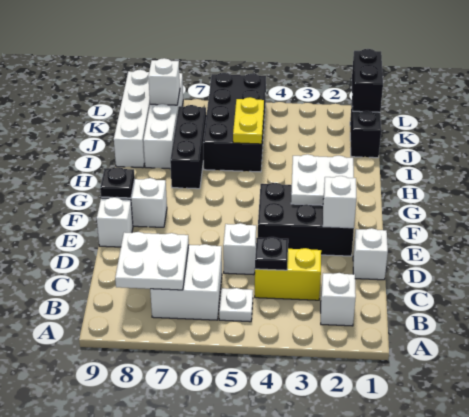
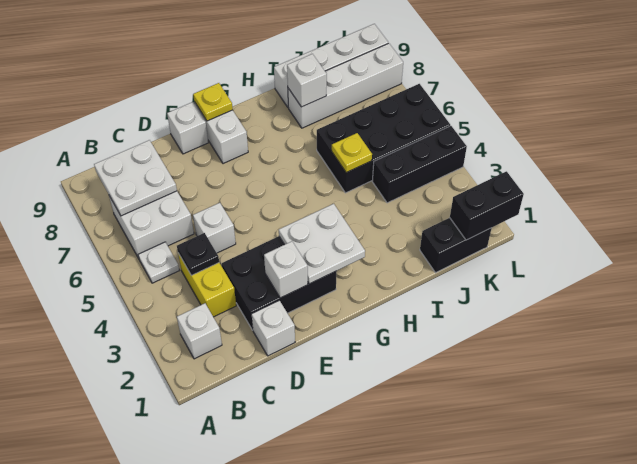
black 2x3 brick [258,183,354,256] -> black 2x3 brick turned to [222,236,336,330]
black 1x1 plate [100,167,135,198] -> yellow 1x1 plate [193,83,233,121]
black 1x3 brick [170,105,206,189] -> black 1x3 brick moved to [372,126,467,203]
yellow 1x2 plate [233,97,264,144] -> yellow 1x1 plate [332,133,372,173]
white 1x1 brick [148,58,180,105] -> white 1x1 brick moved to [287,54,327,107]

